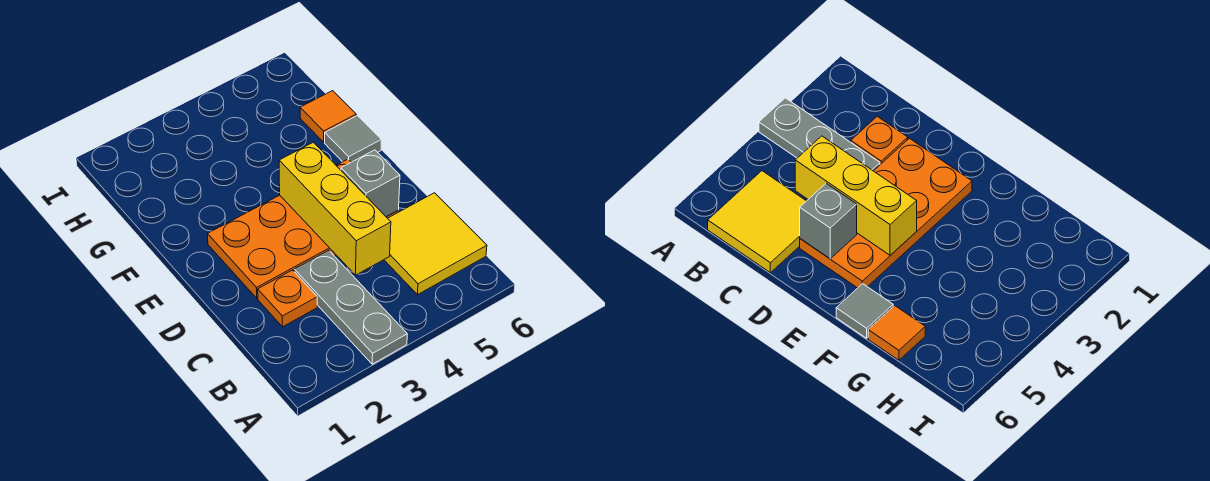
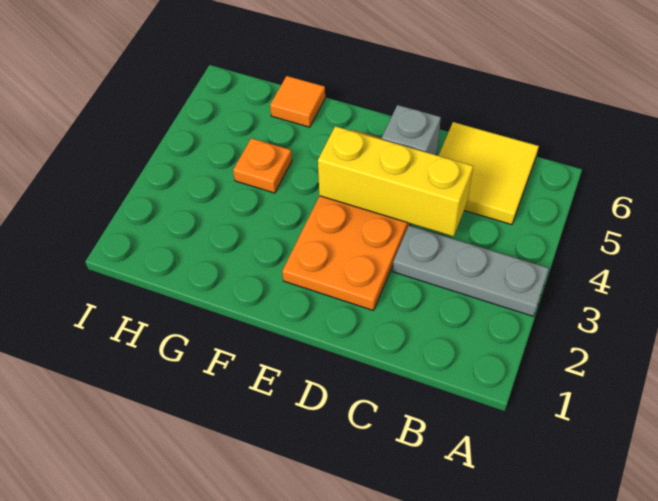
orange 1x1 plate [258,270,317,327] -> orange 1x1 plate moved to [233,138,292,193]
grey 1x1 tile [325,116,381,162] -> none

